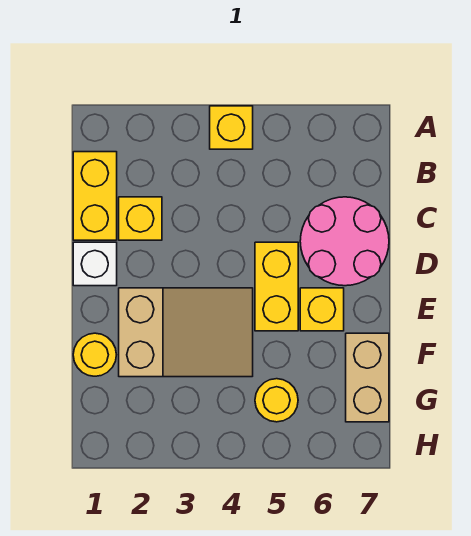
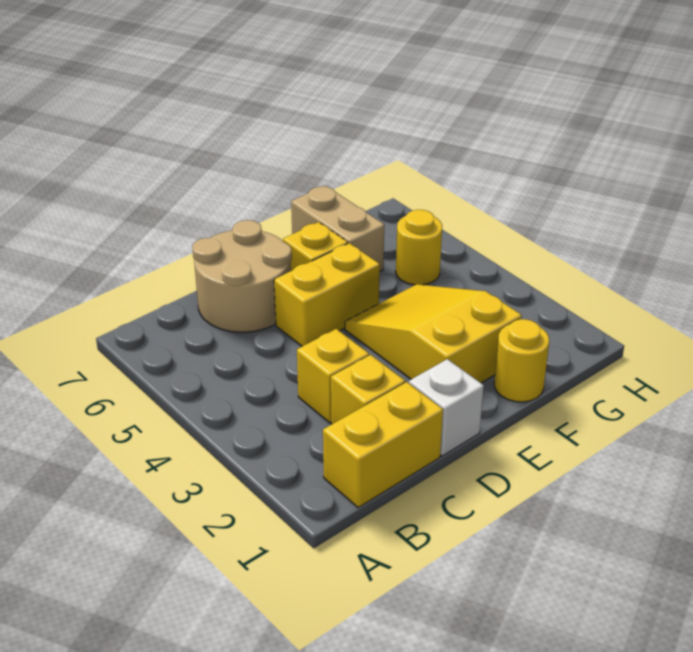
yellow 1x1 brick [210,106,253,149] -> yellow 1x1 brick moved to [297,329,369,423]
pink 2x2 round brick [300,197,389,286] -> tan 2x2 round brick [192,220,292,332]
tan 2x3 slope [119,288,253,377] -> yellow 2x3 slope [345,284,522,383]
tan 1x2 brick [346,333,389,422] -> tan 1x2 brick turned to [291,186,384,271]

